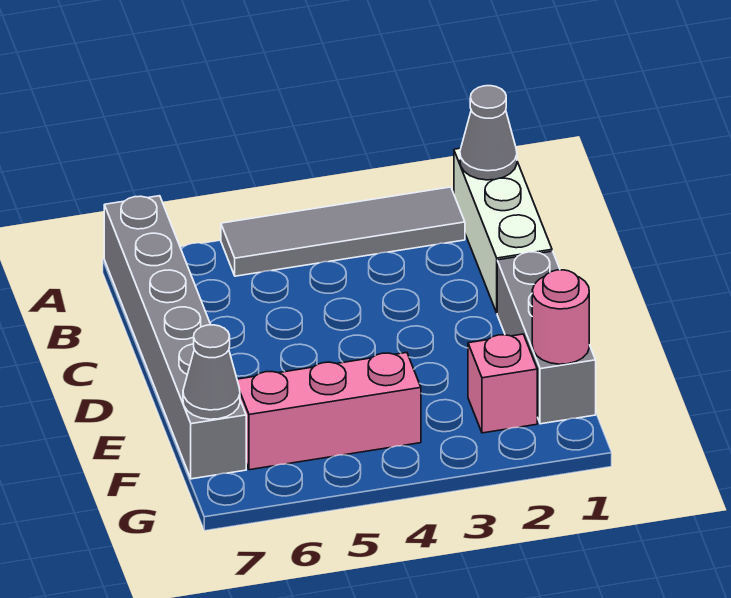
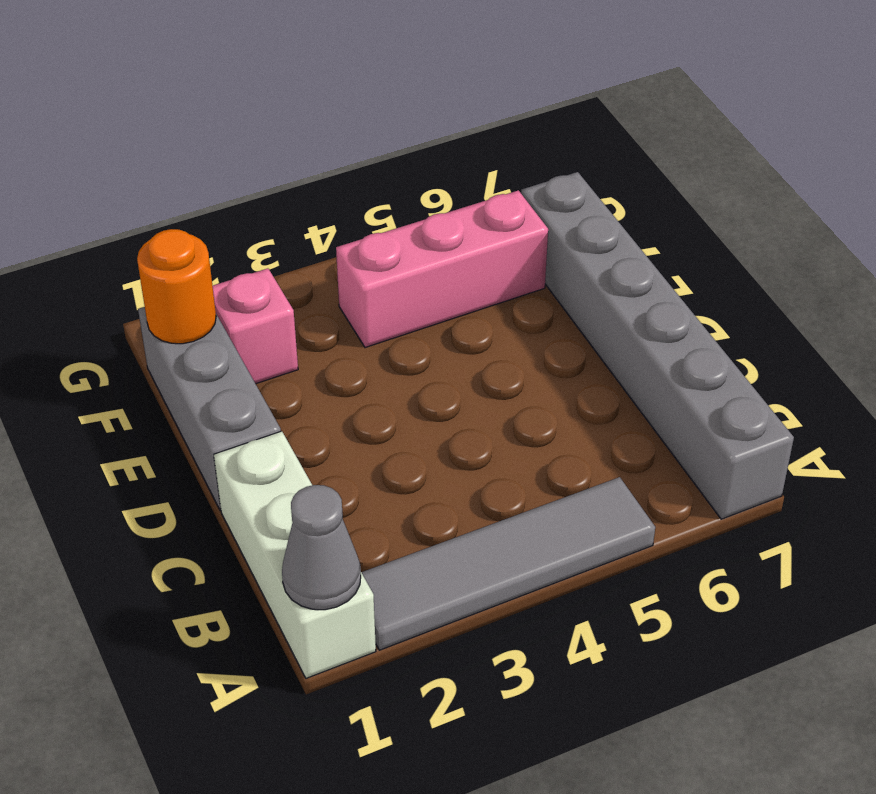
pink 1x1 round brick [532,270,589,364] -> orange 1x1 round brick [137,229,216,344]
grey 1x1 cone [183,325,240,419] -> none

